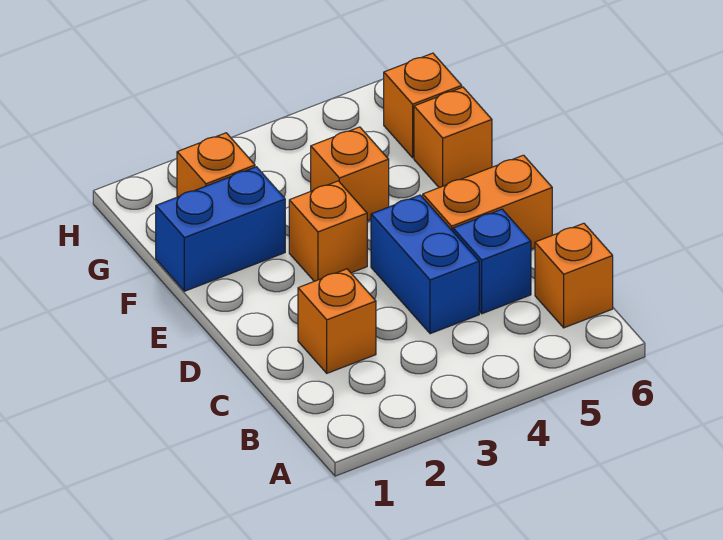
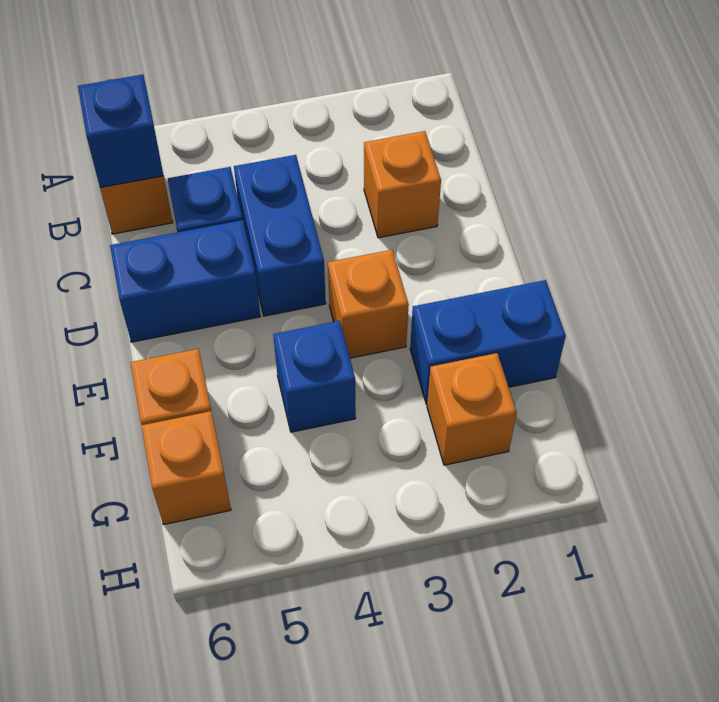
none -> blue 1x1 brick [78,75,164,187]
orange 1x2 brick [423,155,552,249] -> blue 1x2 brick [110,220,260,342]
orange 1x1 brick [311,127,389,221] -> blue 1x1 brick [273,321,356,432]

